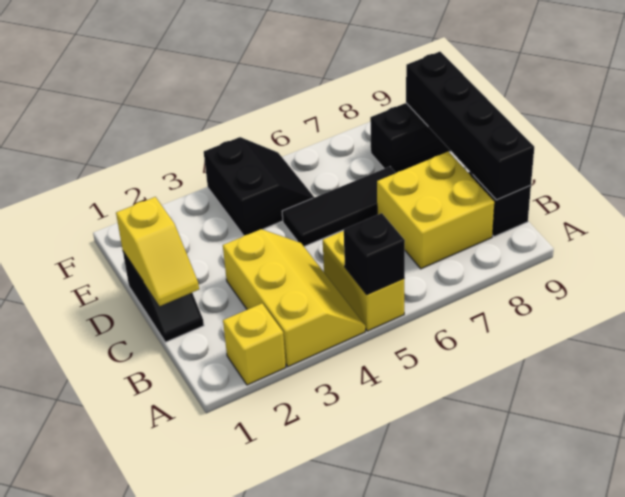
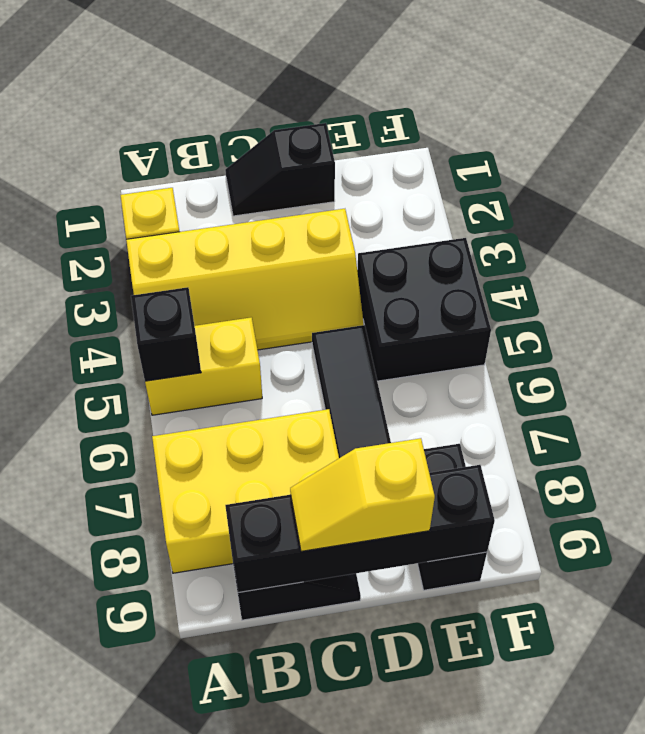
yellow 2x3 slope [223,229,365,367] -> yellow 2x4 slope [126,209,364,350]
yellow 2x2 brick [377,151,494,269] -> yellow 2x3 brick [152,409,339,573]
yellow 1x2 slope [116,197,199,306] -> yellow 1x2 slope moved to [290,438,435,551]
black 2x2 slope [204,137,314,236] -> black 2x2 brick [357,238,491,381]

